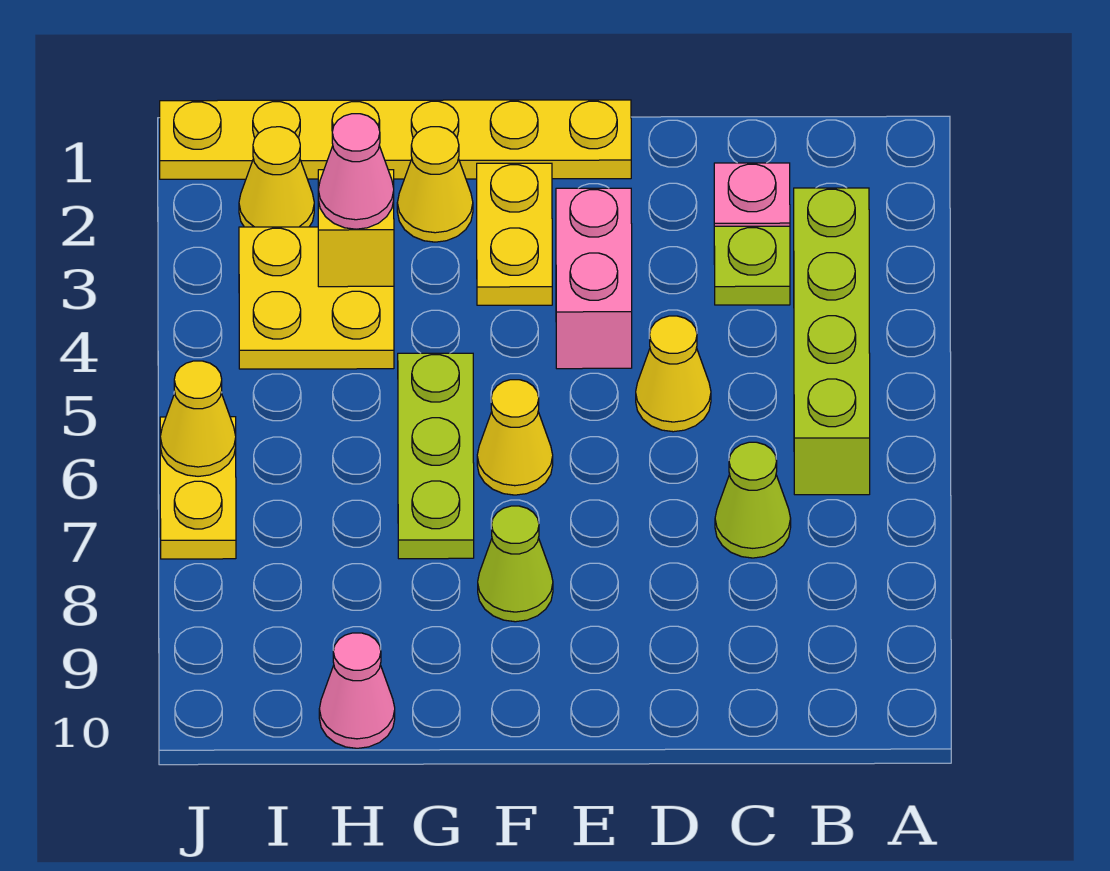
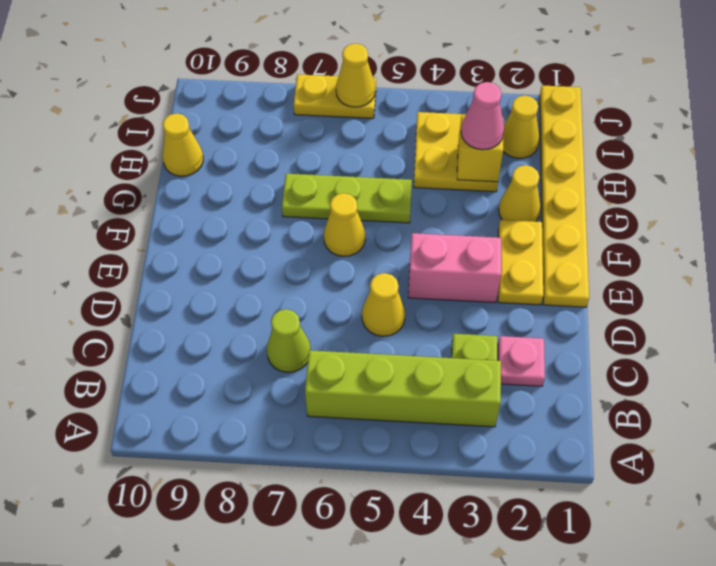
yellow 1x2 plate [477,163,552,305] -> yellow 1x2 plate turned to [498,220,543,305]
lime 1x1 cone [478,506,553,622] -> none
pink 1x1 cone [319,633,395,748] -> yellow 1x1 cone [163,113,203,176]

